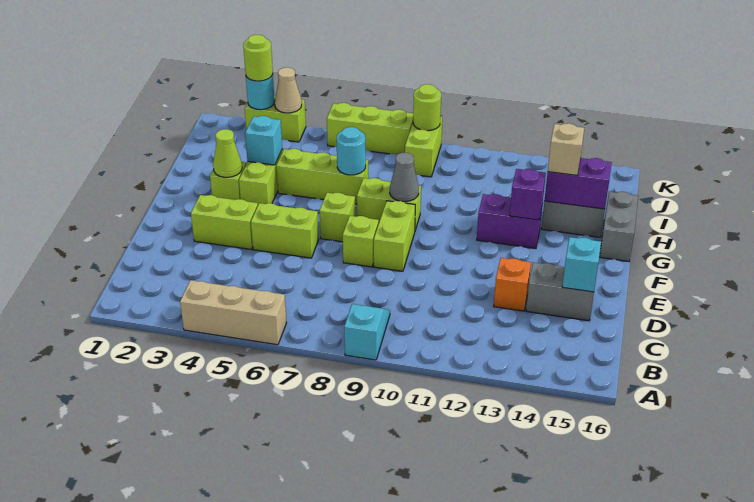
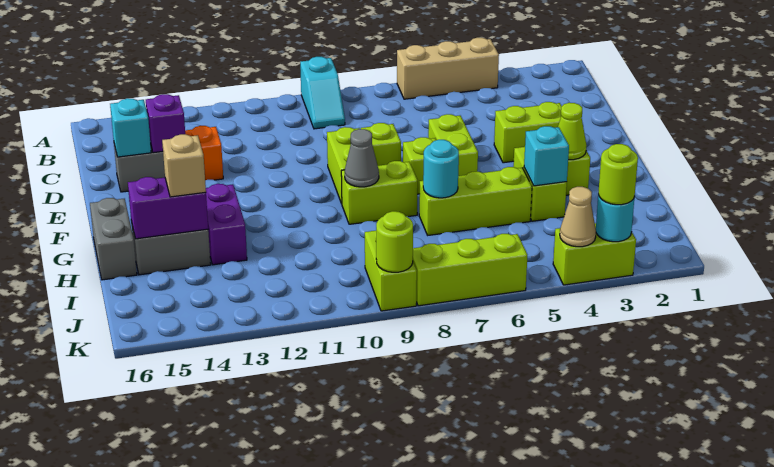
lime 1x2 brick [251,203,319,258] -> lime 1x2 brick turned to [428,114,478,176]
purple 1x2 brick [477,194,543,249] -> purple 1x2 brick turned to [206,184,247,265]
purple 1x1 brick [510,169,546,220] -> purple 1x1 brick moved to [146,94,185,153]

